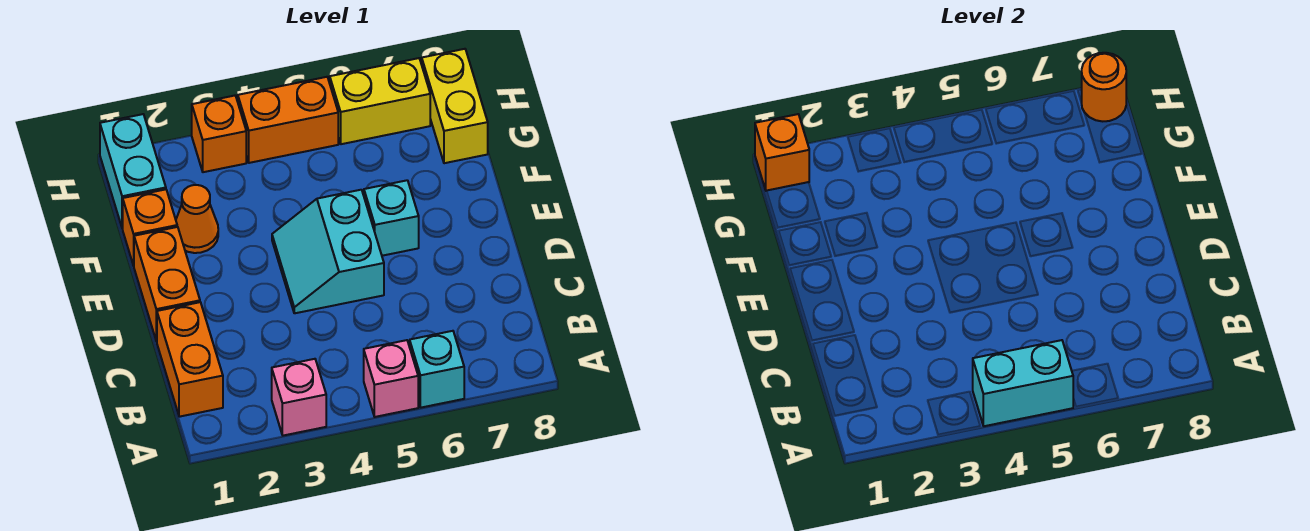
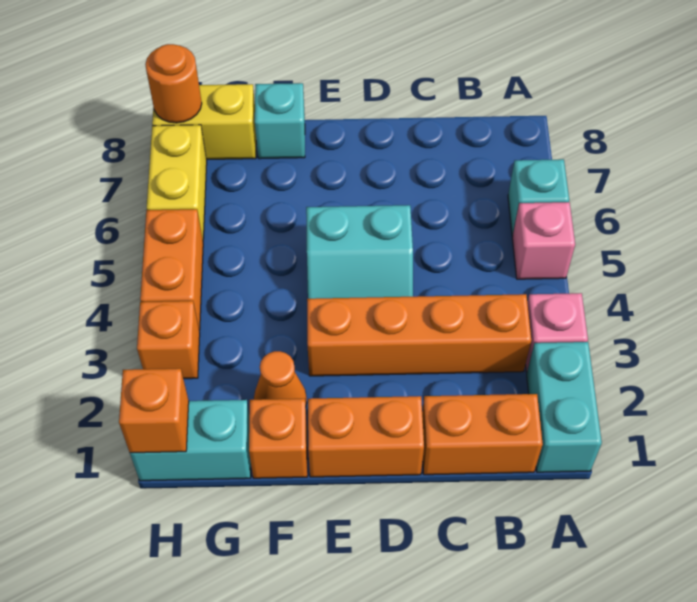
cyan 1x2 brick [973,340,1073,426] -> cyan 1x2 brick moved to [527,342,602,472]
none -> orange 1x4 brick [307,294,531,376]
cyan 1x1 brick [364,180,419,256] -> cyan 1x1 brick moved to [255,83,305,159]

